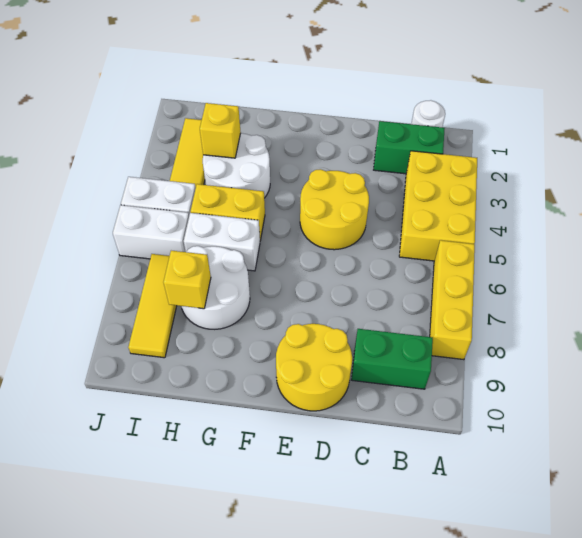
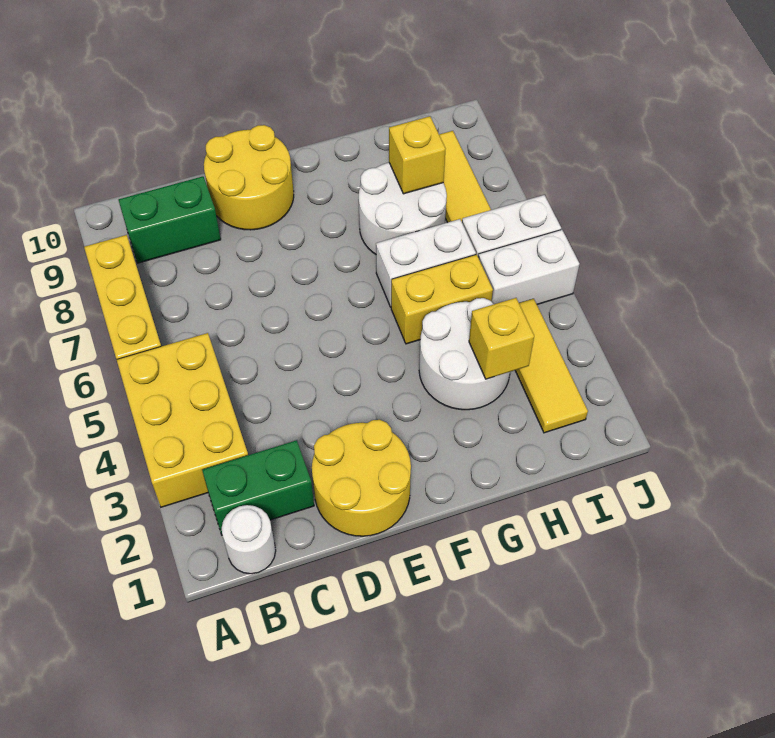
yellow 2x2 round brick [300,169,369,250] -> yellow 2x2 round brick moved to [312,420,411,536]

